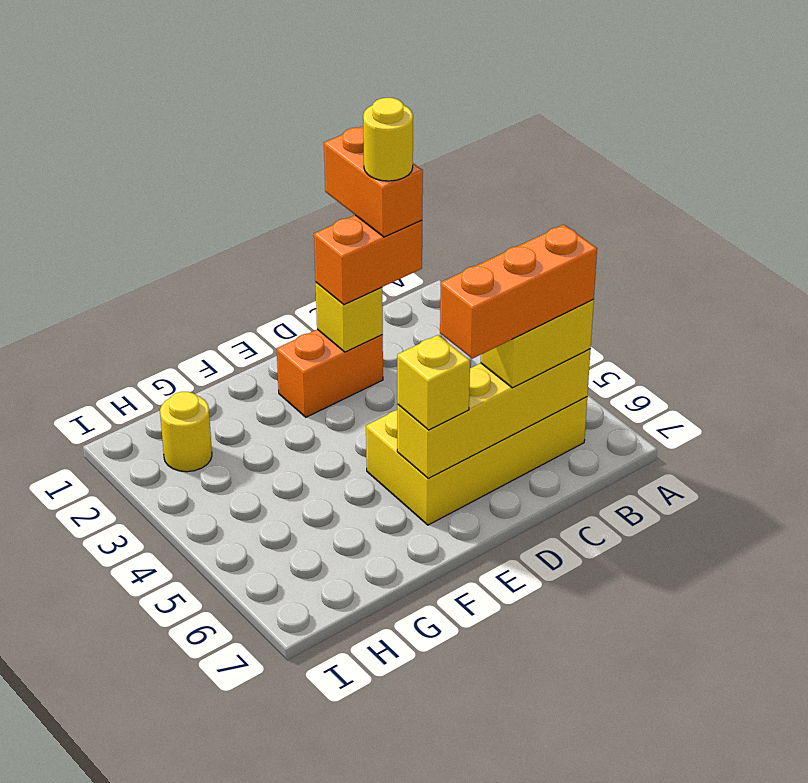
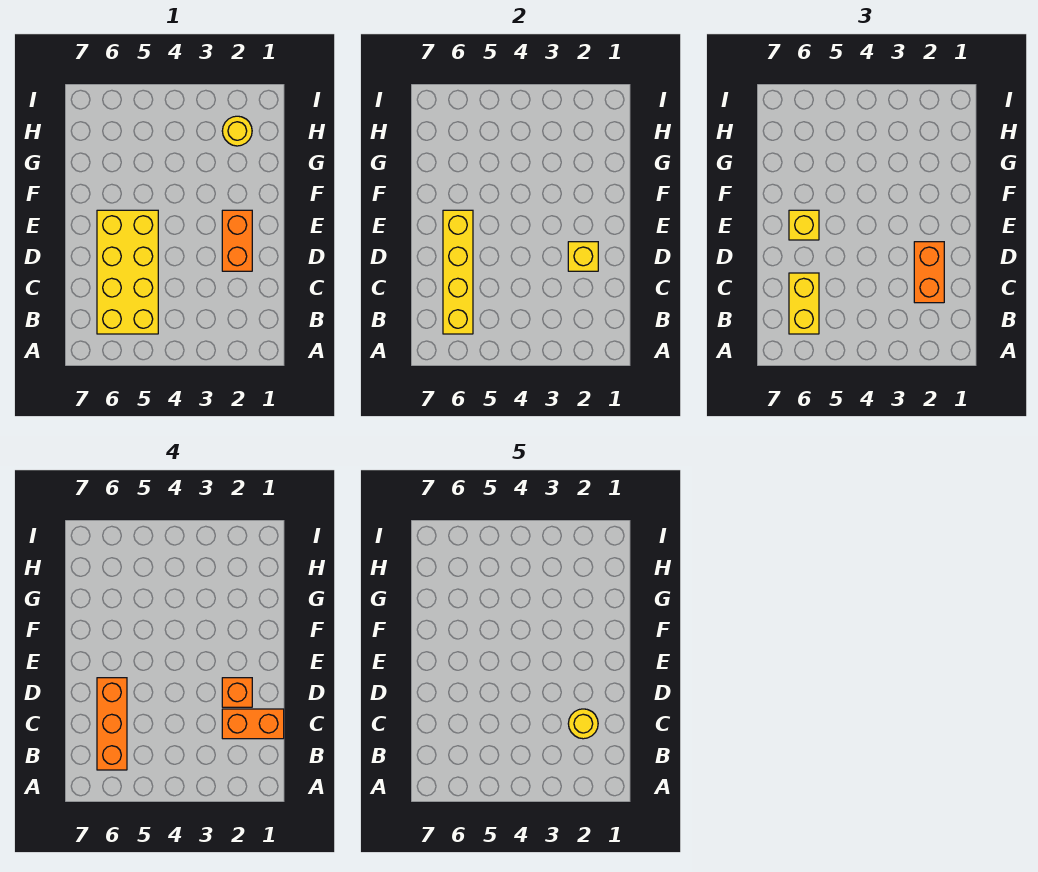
none -> orange 1x1 brick [222,678,252,707]

